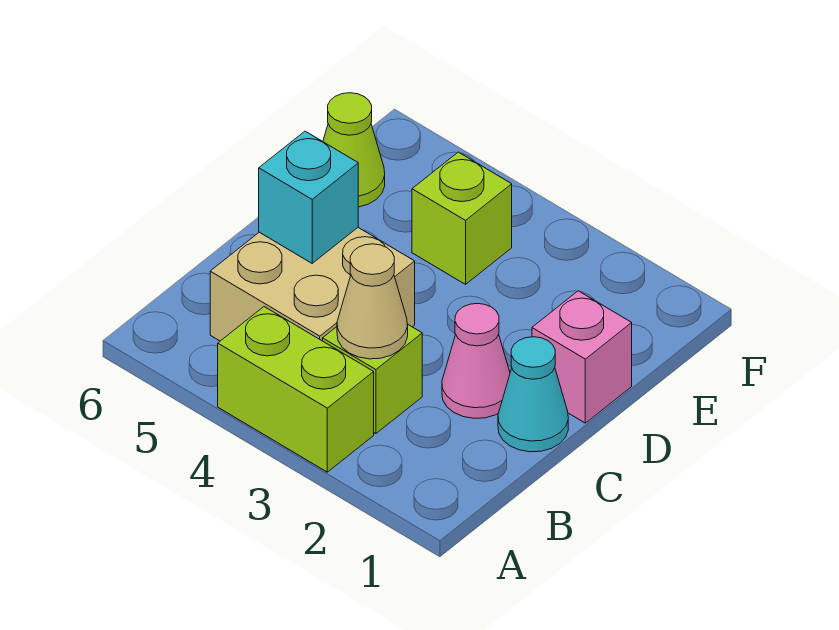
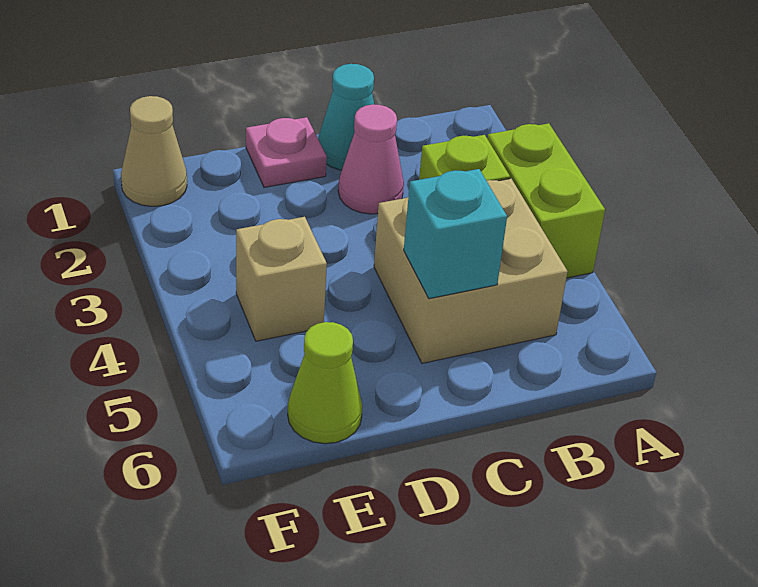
tan 1x1 cone [337,244,408,359] -> tan 1x1 cone moved to [121,96,187,206]
pink 1x1 brick [532,291,632,423] -> pink 1x1 plate [246,117,327,187]
lime 1x1 brick [412,152,512,284] -> tan 1x1 brick [236,217,327,341]

